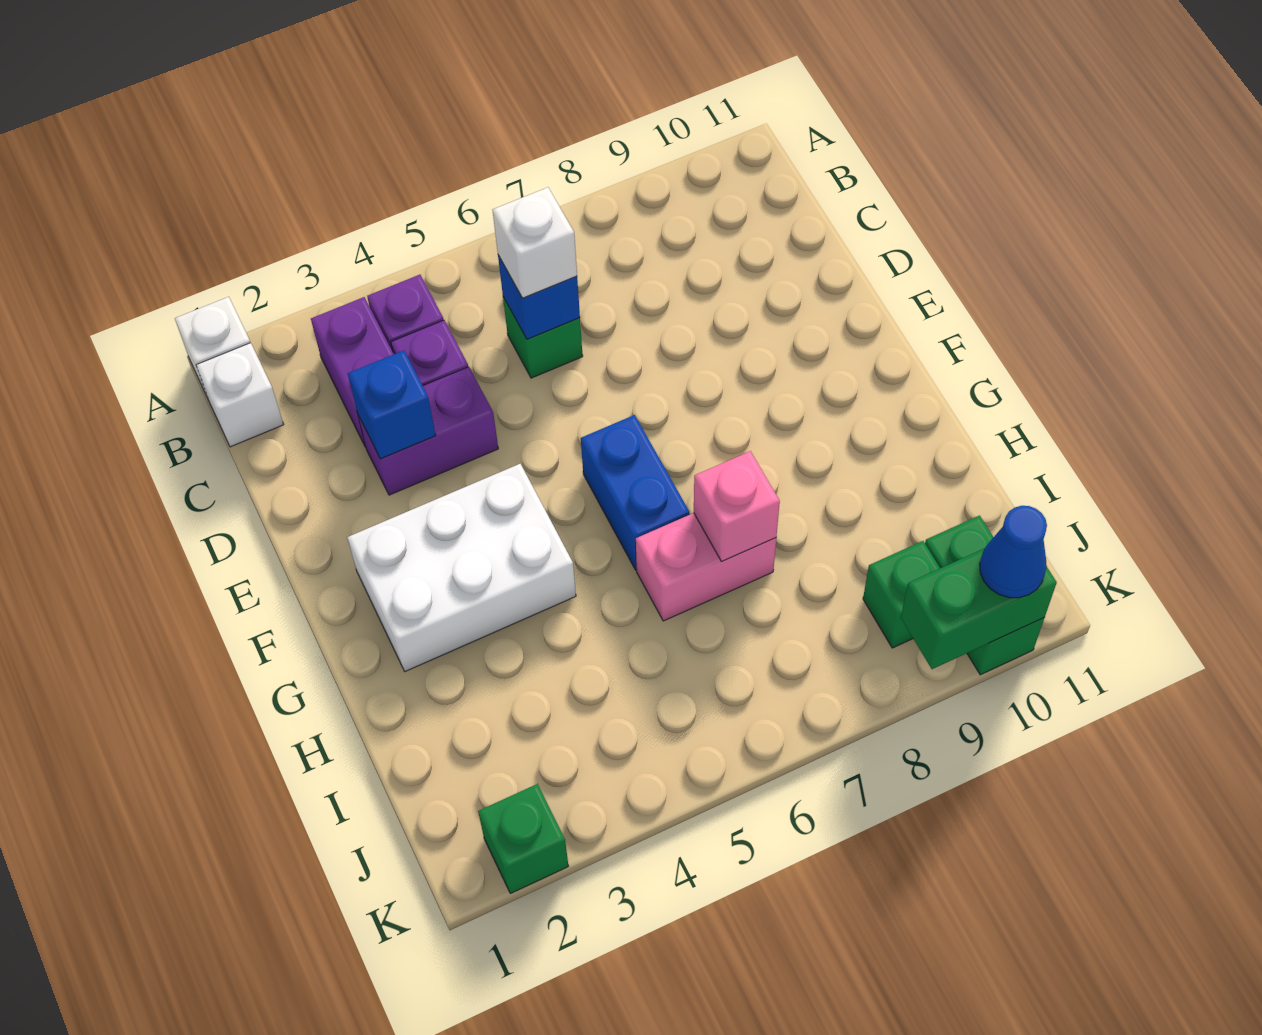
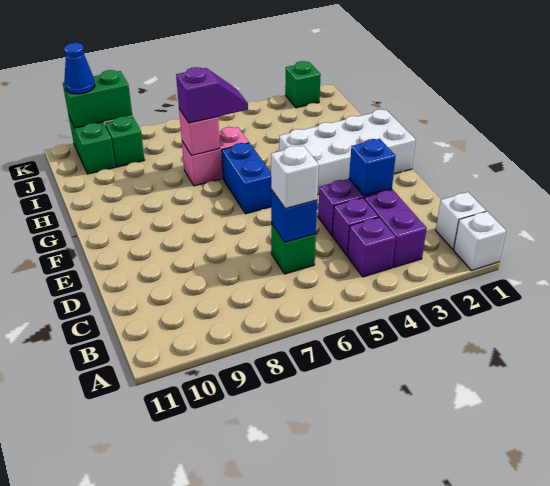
white 2x3 brick [347,464,576,671] -> white 2x4 brick [279,109,416,195]
none -> purple 1x2 slope [176,67,248,123]

